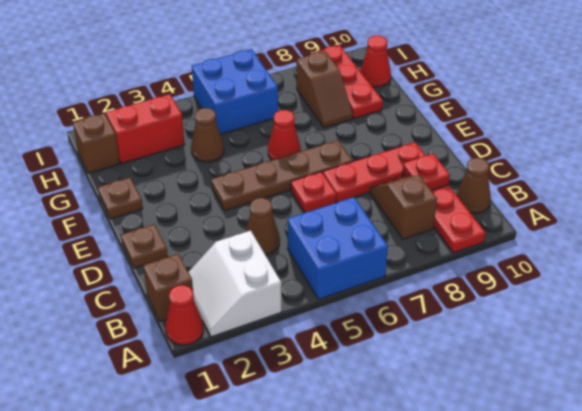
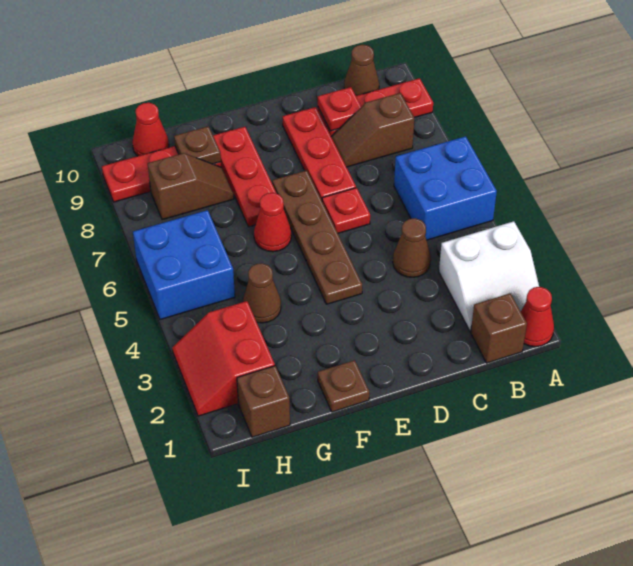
brown 1x1 plate [121,224,168,268] -> brown 1x1 plate moved to [174,126,221,164]
none -> red 1x3 plate [213,127,277,227]

